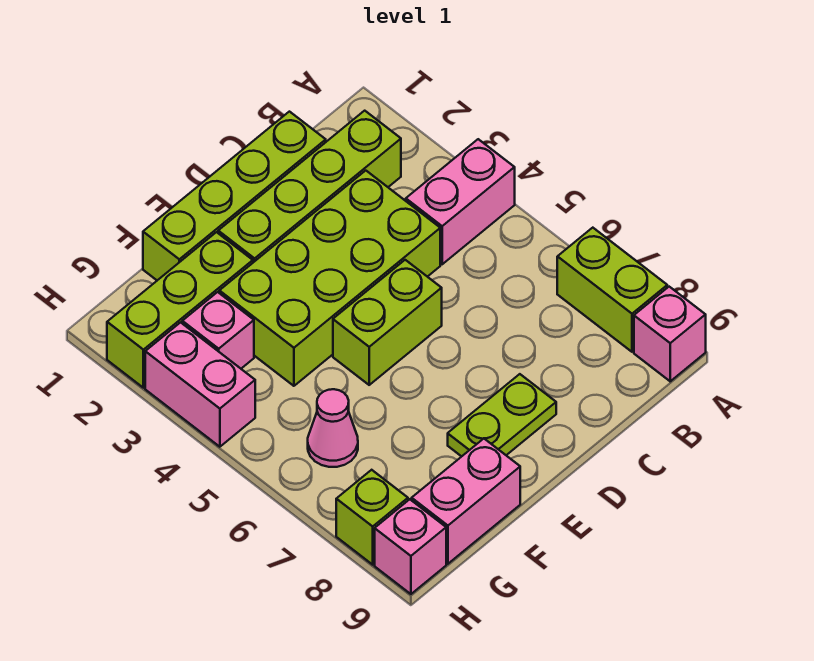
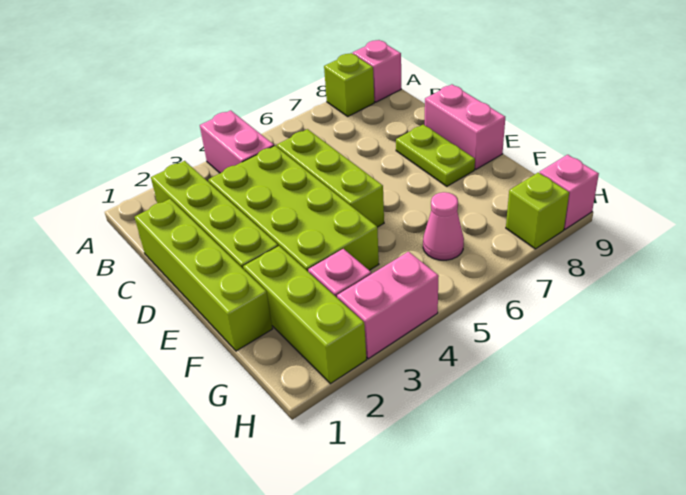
lime 1x2 brick [557,228,667,352] -> lime 1x1 brick [324,53,374,116]
lime 1x2 brick [333,260,442,385] -> lime 1x3 brick [277,129,384,227]
pink 1x2 brick [412,439,520,564] -> pink 1x2 brick moved to [425,84,505,170]

